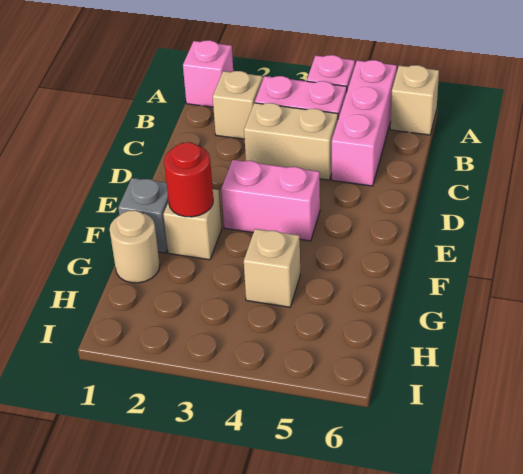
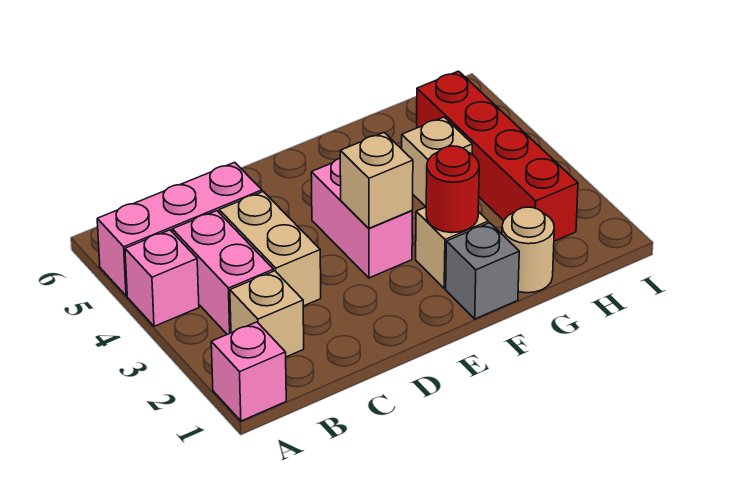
tan 1x1 brick [390,65,439,135] -> tan 1x1 brick moved to [340,133,413,228]
none -> red 1x4 brick [417,71,578,241]

